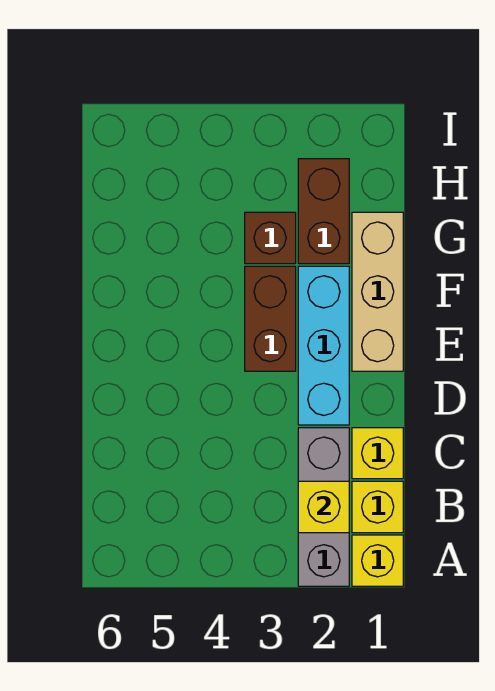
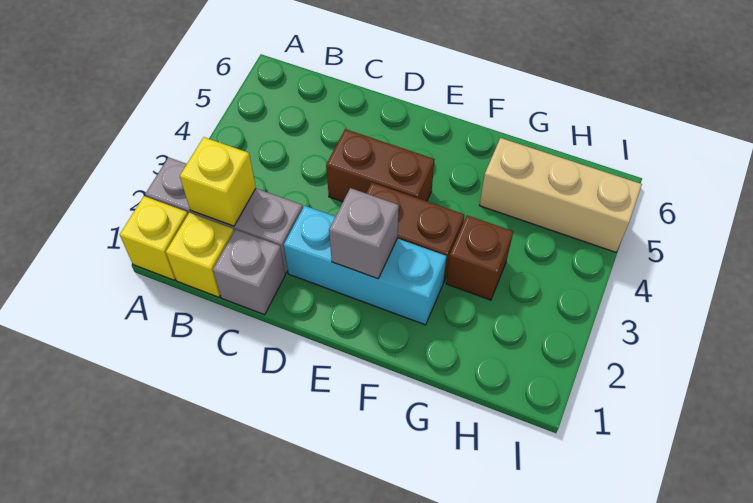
yellow 1x1 brick [352,428,403,479] -> grey 1x1 brick [213,230,285,315]
tan 1x3 brick [352,212,403,371] -> tan 1x3 brick moved to [479,138,642,252]
none -> grey 1x1 brick [329,188,399,279]
brown 1x2 brick [298,159,349,264] -> brown 1x2 brick moved to [326,129,434,202]

